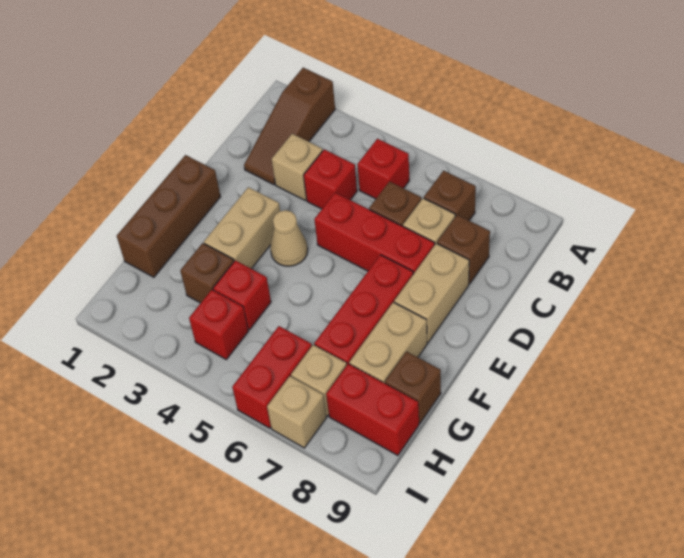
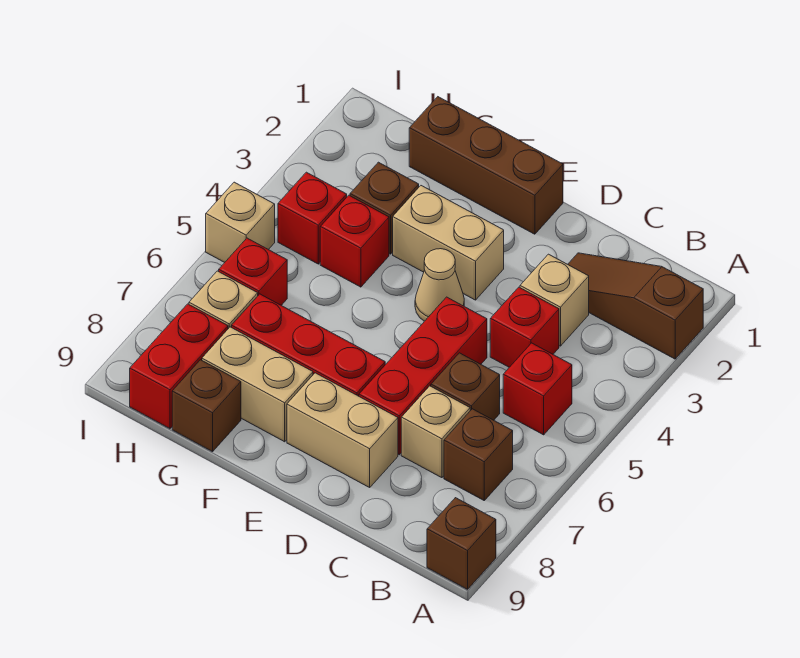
brown 1x1 brick [437,215,490,284] -> brown 1x1 brick moved to [427,498,496,589]
red 1x2 brick [232,326,312,428] -> red 1x1 brick [219,238,287,305]
tan 1x1 brick [267,376,326,448] -> tan 1x1 brick moved to [206,182,275,262]

